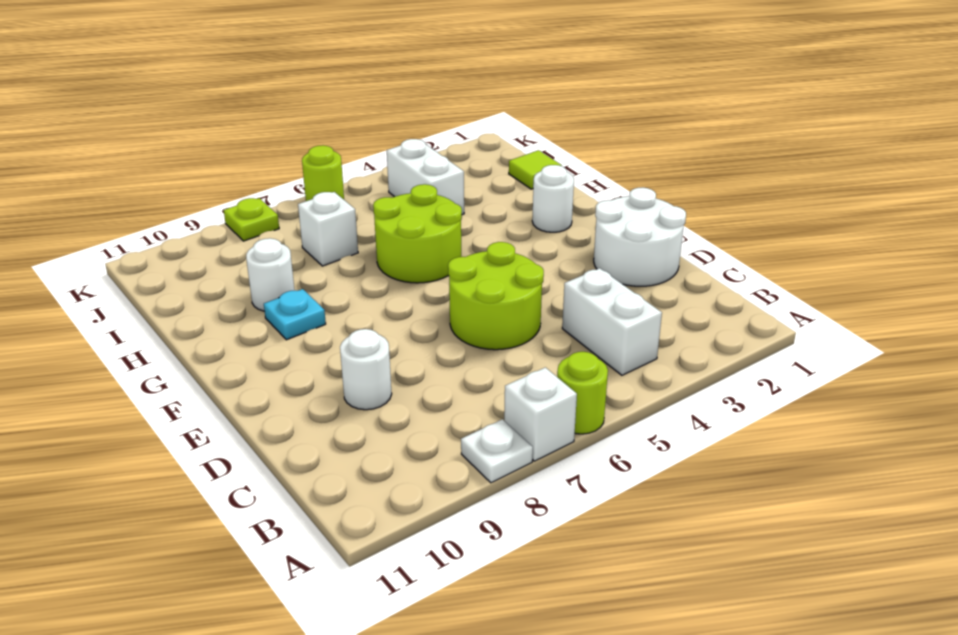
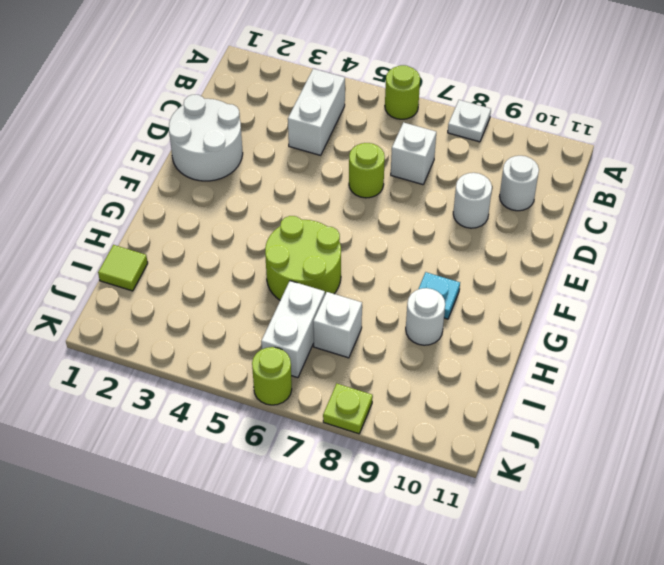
white 1x1 brick [504,367,577,461] -> white 1x1 brick moved to [391,122,436,185]
lime 2x2 round brick [448,242,544,350] -> lime 1x1 round brick [349,143,385,198]
white 1x1 round brick [532,165,574,232] -> white 1x1 round brick moved to [500,156,539,211]
white 1x2 brick [387,139,464,215] -> white 1x2 brick moved to [261,281,325,378]

